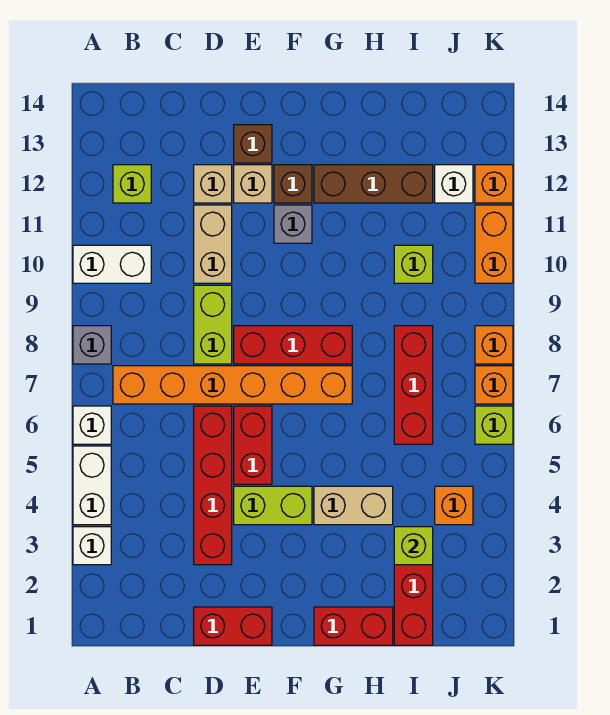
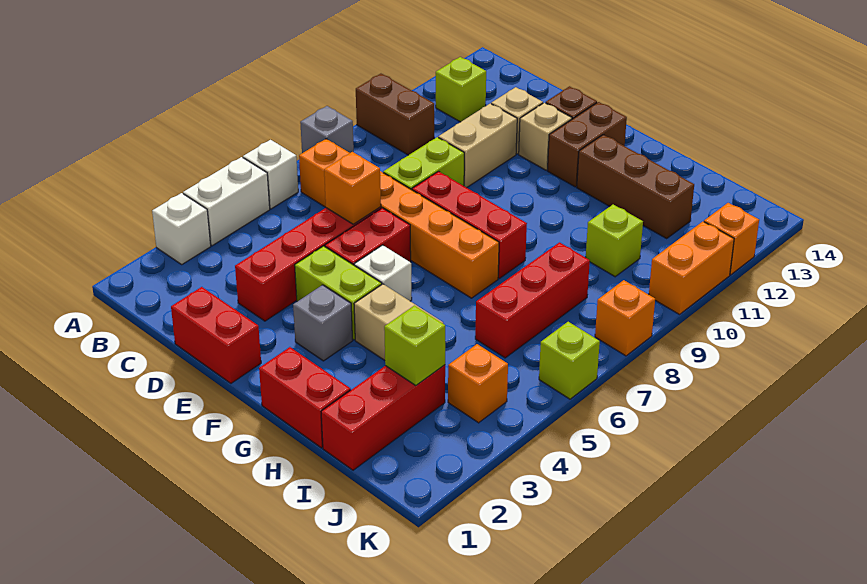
white 1x2 brick [73,245,151,283] -> brown 1x2 brick [356,74,434,155]
grey 1x1 brick [274,205,312,243] -> grey 1x1 brick moved to [293,285,353,361]
brown 1x1 brick [274,165,312,203] -> brown 1x2 brick [547,102,627,187]
white 1x1 brick [435,165,473,203] -> white 1x1 brick moved to [354,245,412,301]
orange 1x1 brick [475,366,513,404] -> orange 1x1 brick moved to [324,152,381,224]

